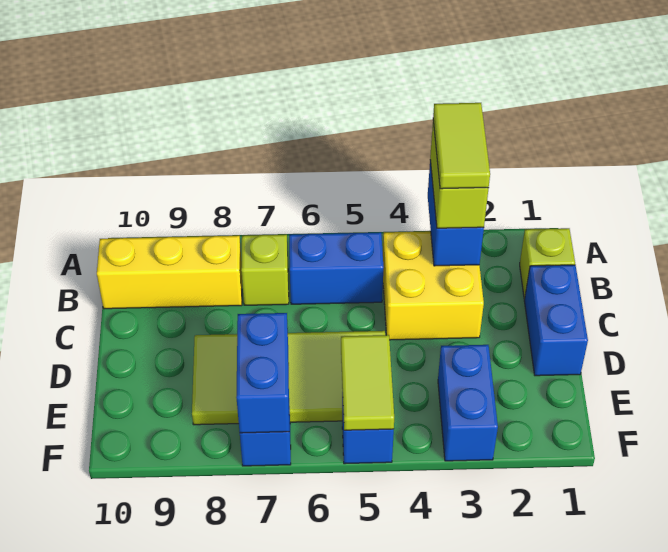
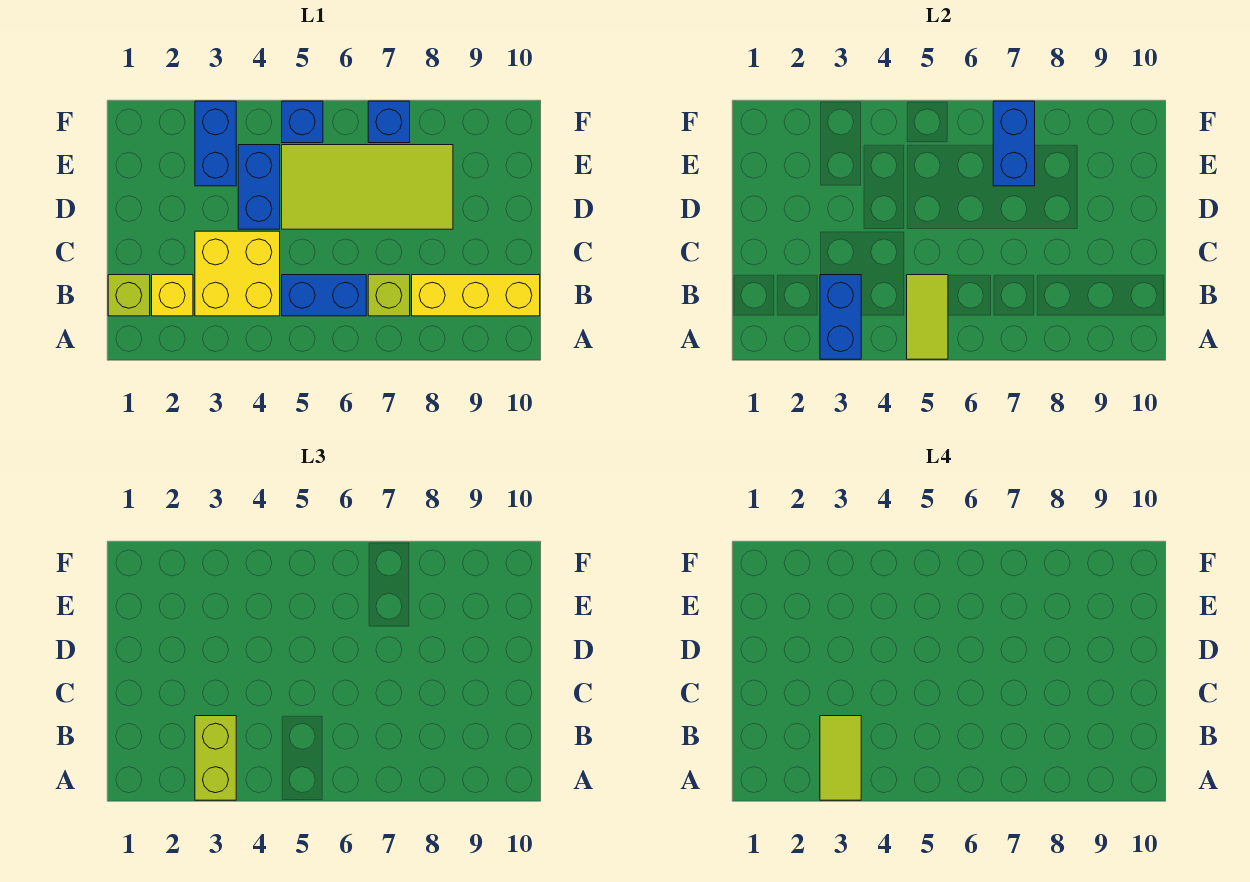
none -> yellow 1x1 brick [152,275,193,316]
blue 1x2 brick [524,265,588,376] -> blue 1x2 brick moved to [238,145,280,229]
lime 1x2 tile [341,335,394,430] -> lime 1x2 tile moved to [907,275,948,359]

